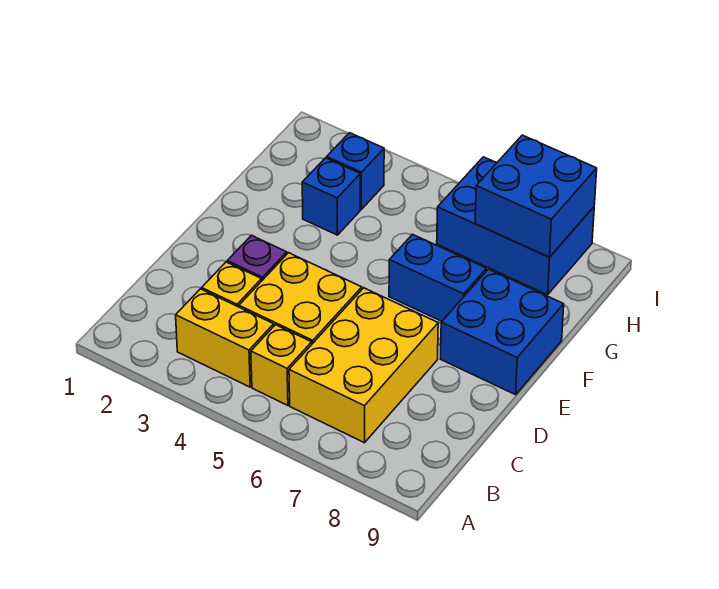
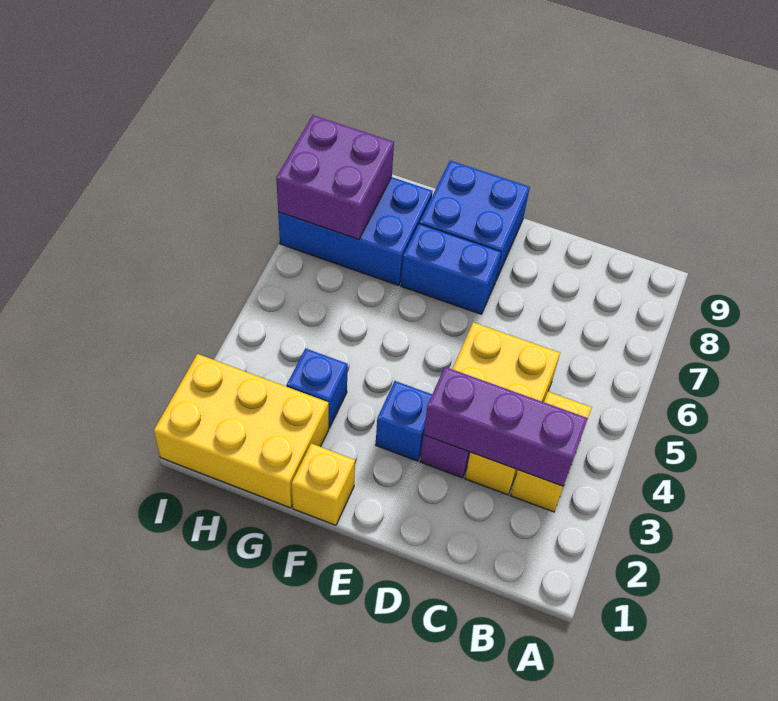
none -> purple 1x3 brick [424,367,588,486]
yellow 1x1 brick [251,325,312,405] -> yellow 1x1 brick moved to [292,443,355,525]
yellow 2x3 brick [289,288,438,443] -> yellow 2x3 brick moved to [154,354,329,508]
blue 1x2 brick [389,234,486,321] -> blue 1x2 brick turned to [401,224,501,314]
blue 1x1 brick [327,133,384,209] -> blue 1x1 brick moved to [376,381,432,461]
blue 2x3 brick [437,157,594,295] -> blue 2x3 brick turned to [278,177,433,285]
blue 2x2 brick [475,135,597,257] -> purple 2x2 brick [276,115,394,240]

